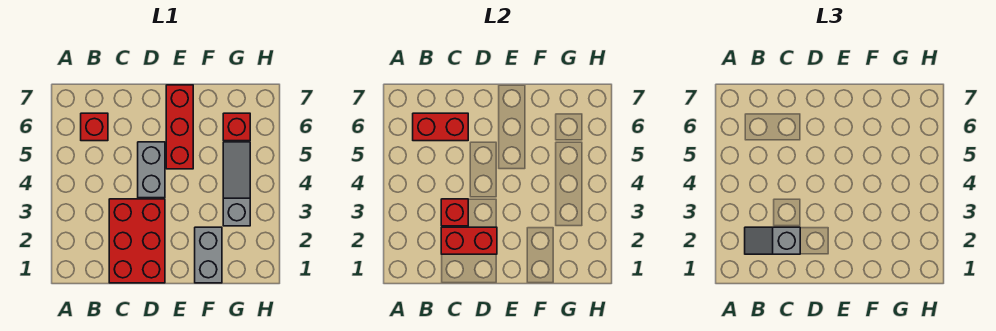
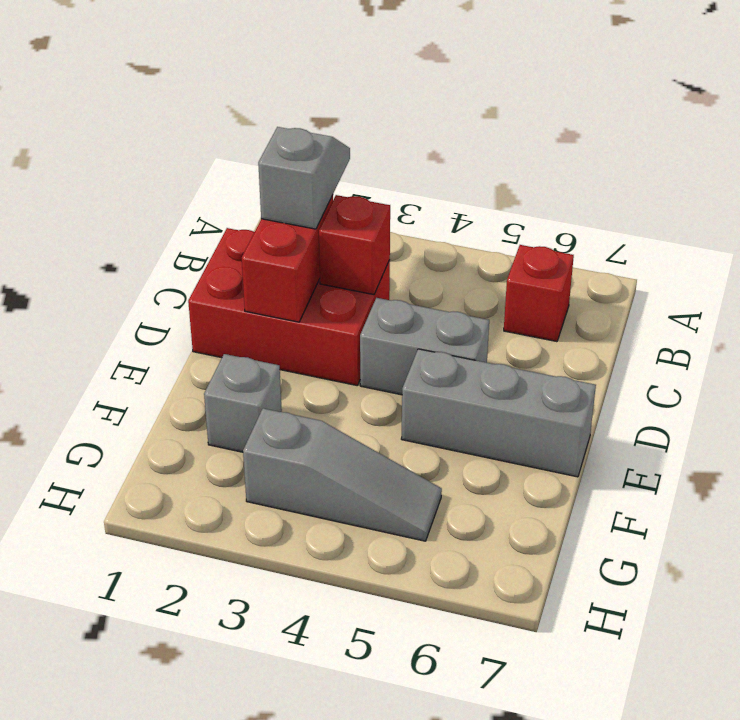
red 1x2 brick [413,113,468,141] -> none
red 1x3 brick [166,85,193,169] -> grey 1x3 brick [401,349,596,477]
grey 1x2 brick [195,227,222,283] -> grey 1x1 brick [204,354,282,452]
red 1x1 brick [223,113,250,141] -> none

